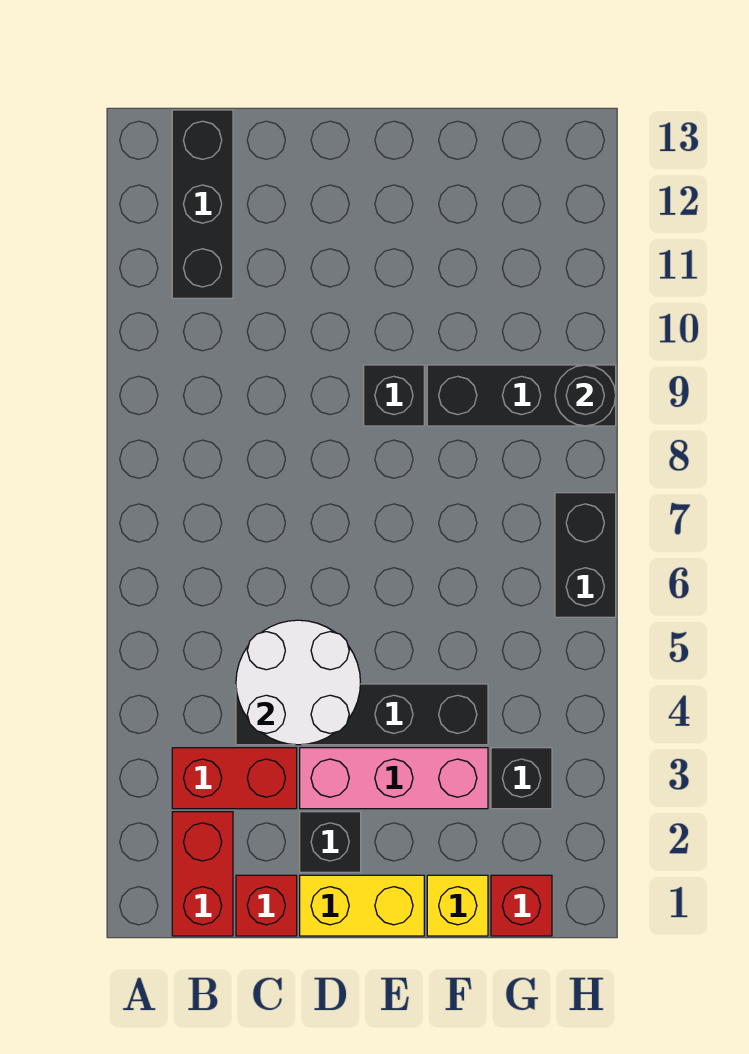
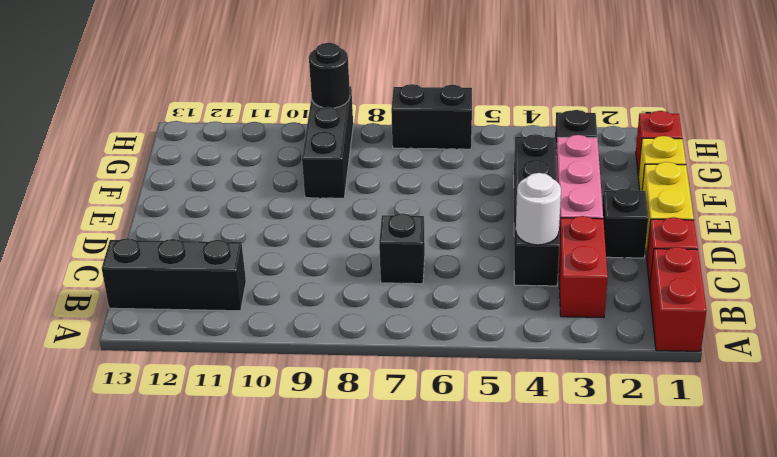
red 1x2 brick [172,812,233,936] -> red 1x2 brick turned to [650,247,706,351]
white 2x2 round brick [236,620,360,745] -> white 1x1 round brick [516,173,561,245]
black 1x1 brick [364,365,424,426] -> black 1x1 brick moved to [379,213,425,284]

